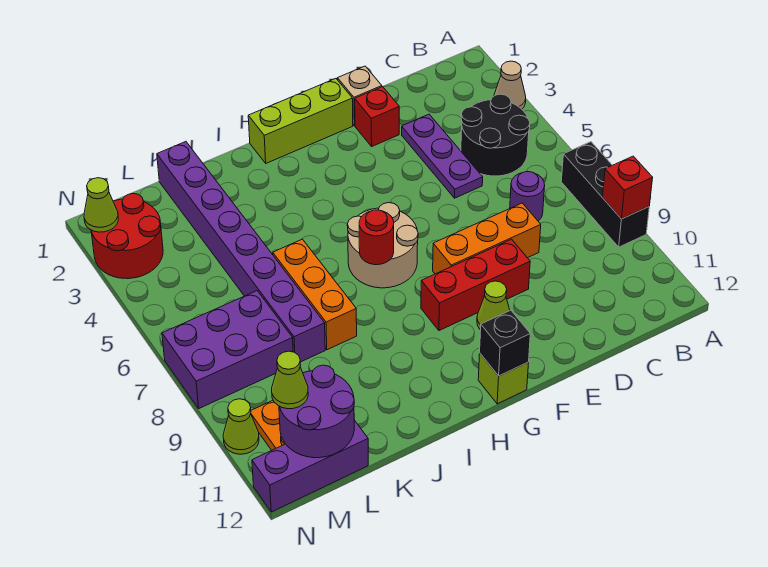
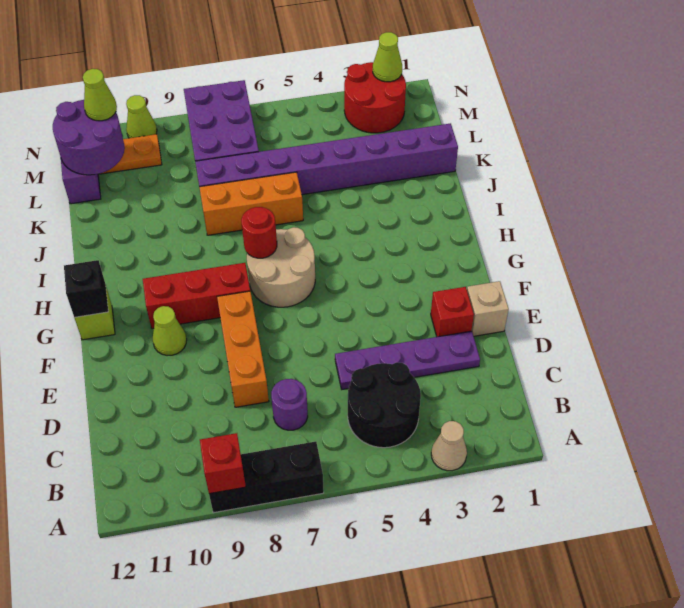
purple 1x3 plate [402,114,483,198] -> purple 1x4 plate [335,331,480,389]
red 1x3 brick [421,239,530,331] -> red 1x3 brick turned to [143,263,250,329]
lime 1x3 brick [248,79,353,163] -> none

